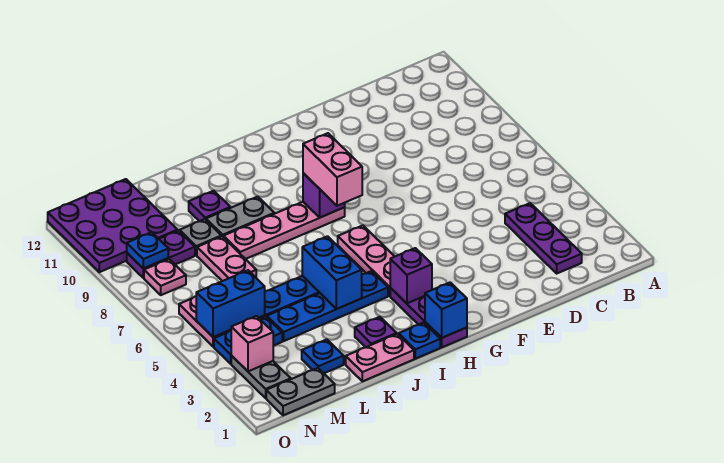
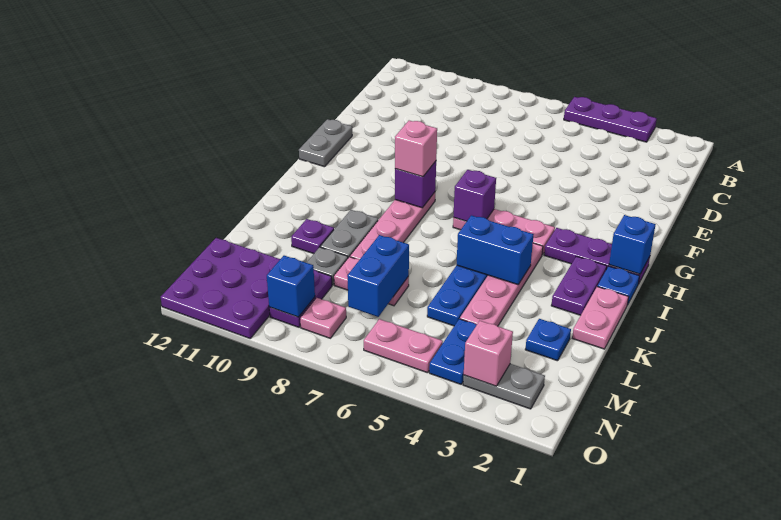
purple 1x3 plate [505,203,582,273] -> purple 1x3 plate moved to [564,97,657,142]
purple 1x1 brick [390,248,432,303] -> purple 1x1 brick moved to [453,170,496,221]
pink 1x2 brick [303,133,362,206] -> pink 1x1 brick [395,121,437,177]
blue 1x4 plate [267,271,388,341] -> pink 1x4 plate [460,243,543,326]
purple 1x1 plate [355,317,397,347] -> purple 1x2 plate [551,256,607,315]
grey 1x2 plate [266,368,335,415] -> grey 1x2 plate moved to [299,119,352,167]
blue 1x2 brick [196,270,265,337] -> blue 1x2 brick moved to [347,235,409,317]
blue 1x1 plate [127,232,168,268] -> blue 1x1 brick [267,256,315,317]

